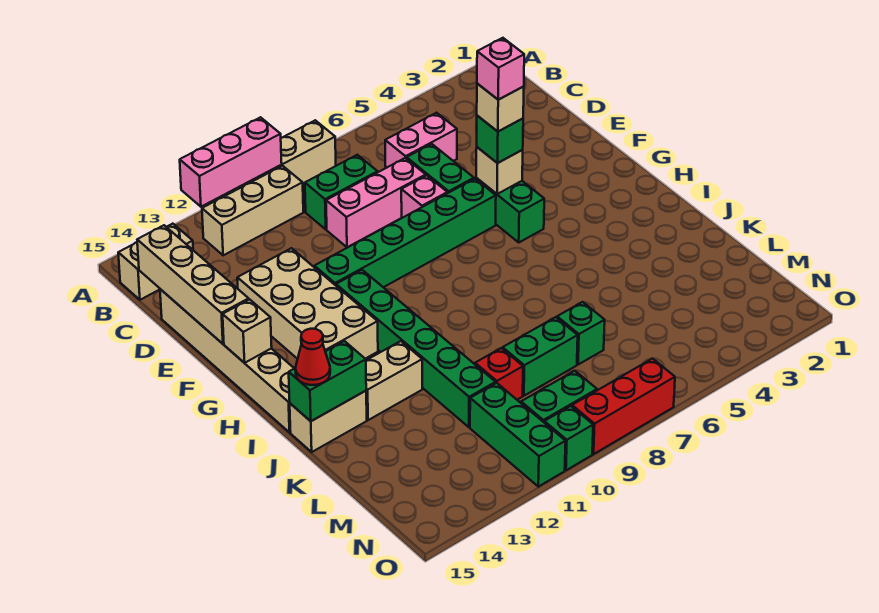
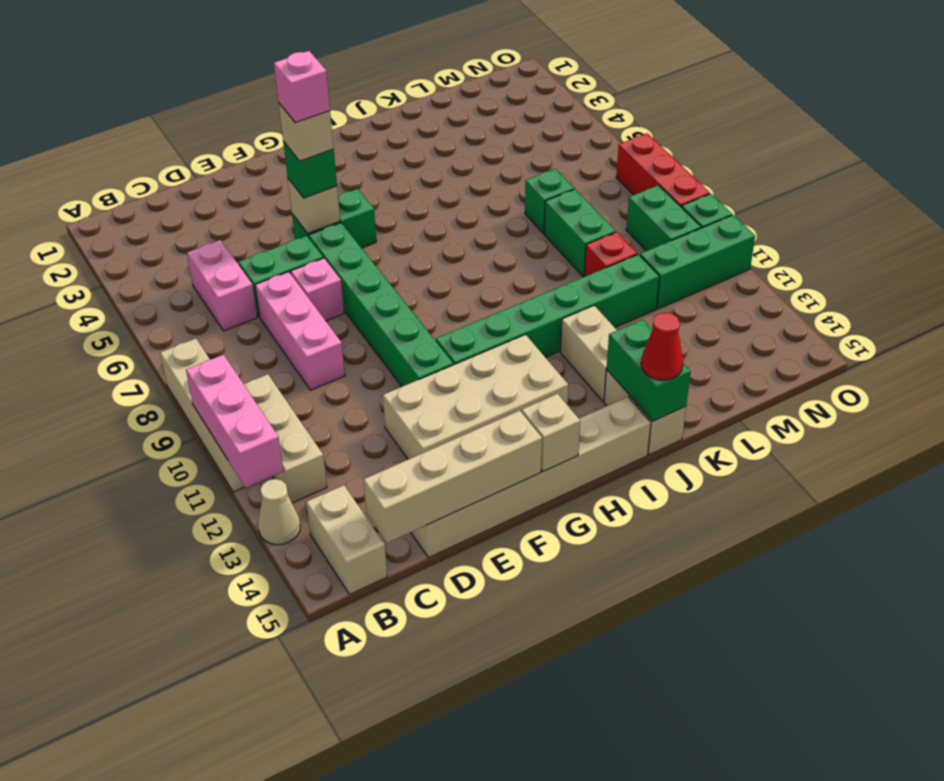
none -> tan 1x1 cone [258,479,300,545]
green 1x2 brick [305,155,378,229] -> none

